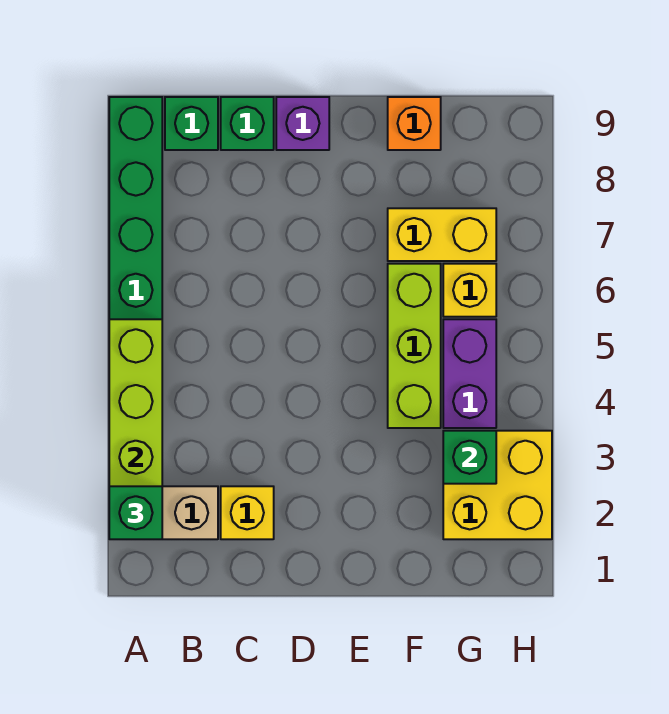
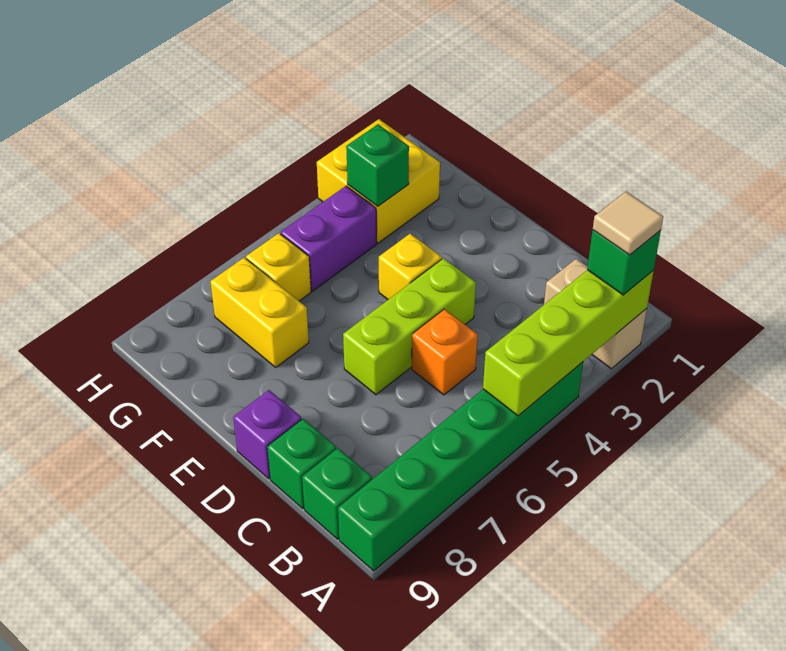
none -> tan 1x1 tile [593,192,663,255]
yellow 1x1 brick [221,486,274,539] -> yellow 1x1 brick moved to [379,234,442,299]
lime 1x3 brick [388,264,441,428] -> lime 1x3 brick moved to [343,258,476,395]
orange 1x1 brick [388,97,441,150] -> orange 1x1 brick moved to [412,309,478,395]

